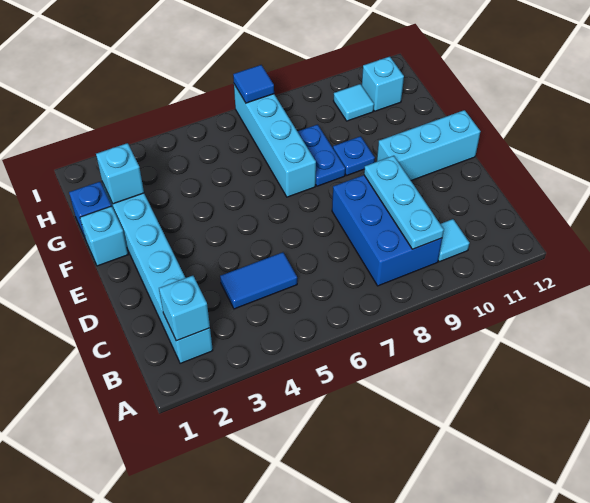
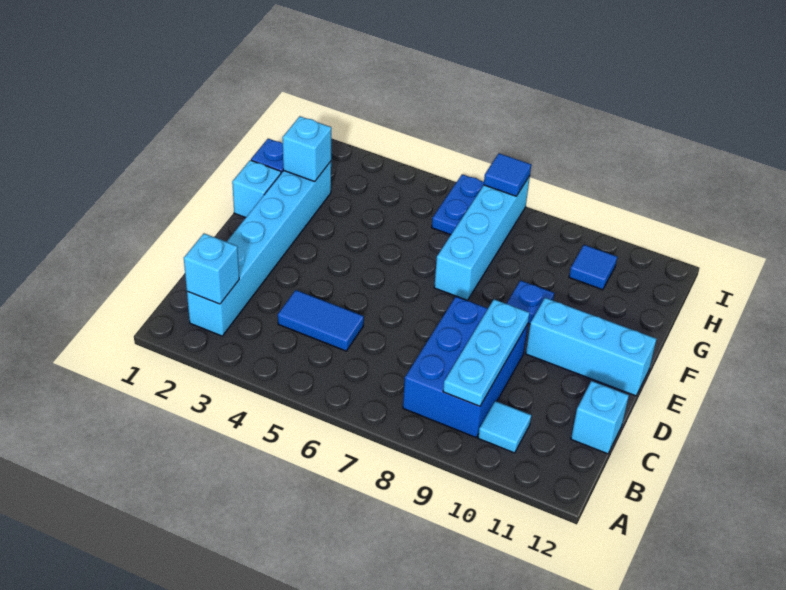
blue 1x2 plate [298,125,345,186] -> blue 1x2 plate moved to [432,174,484,235]
cyan 1x1 tile [334,84,374,121] -> blue 1x1 tile [569,245,617,290]
cyan 1x1 brick [362,57,404,111] -> cyan 1x1 brick moved to [571,381,629,454]

